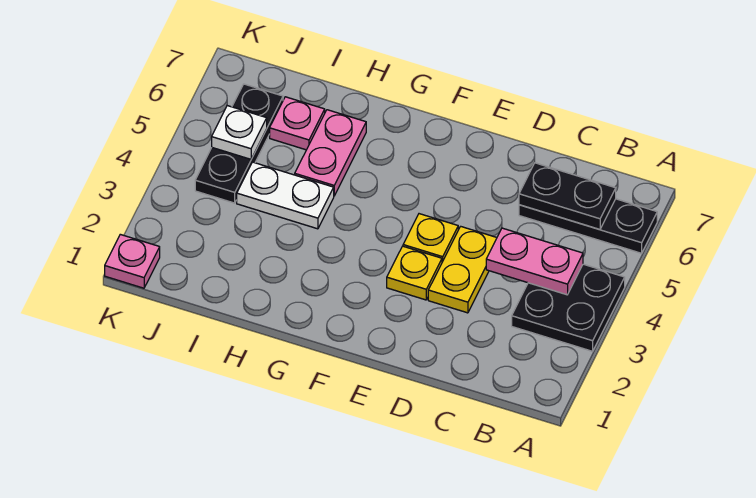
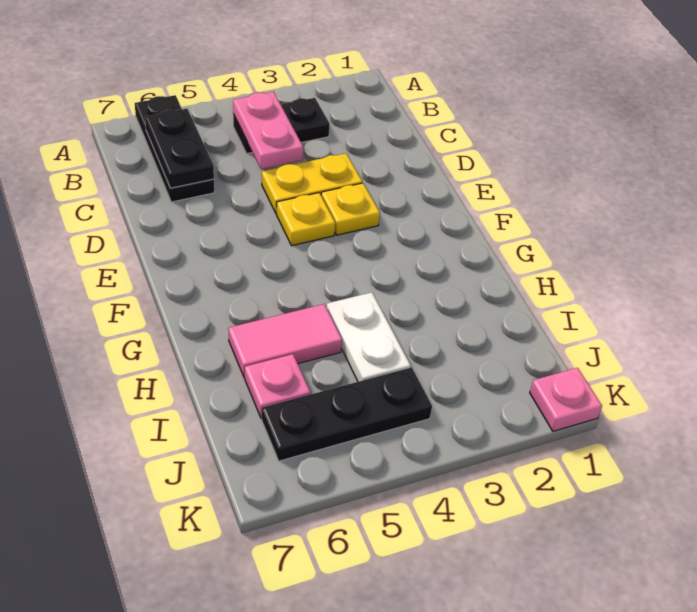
black 2x2 plate [512,264,625,351] -> black 1x2 plate [233,98,330,154]
pink 1x2 plate [295,110,366,196] -> pink 1x2 tile [228,304,342,377]
white 1x1 plate [212,106,267,159] -> none

